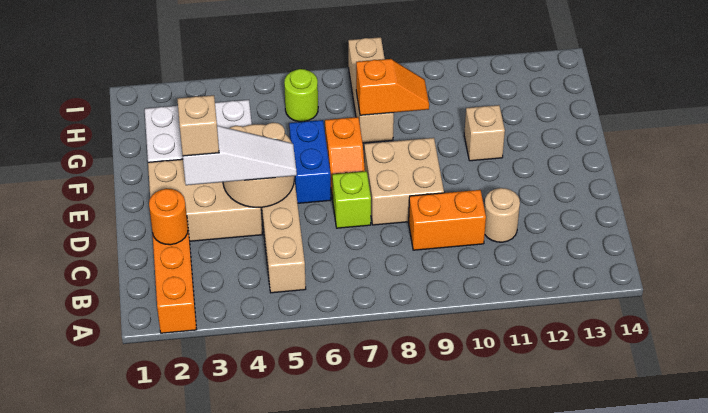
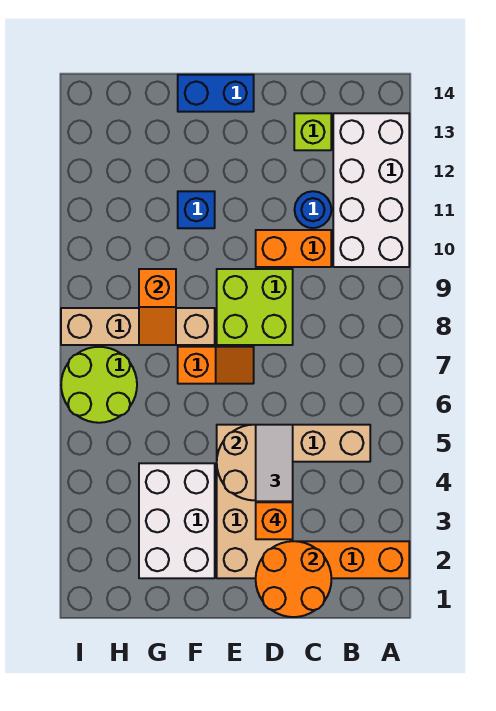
none -> white 2x4 brick [333,113,409,267]
orange 1x1 round brick [149,189,188,245] -> orange 2x2 round brick [256,541,331,617]
orange 1x2 brick [409,190,486,250] -> orange 1x2 brick turned to [256,230,331,267]
tan 1x1 round brick [484,188,520,242] -> blue 1x1 round brick [295,191,331,228]
tan 1x1 brick [177,95,219,156] -> orange 1x1 brick [256,502,293,539]
lime 1x1 brick [332,171,371,228] -> lime 1x1 brick moved to [294,113,331,150]
tan 2x2 brick [364,138,444,225] -> lime 2x2 brick [217,269,293,345]
blue 1x2 brick [289,120,331,203] -> blue 1x2 brick moved to [178,75,254,112]
tan 1x1 brick [464,105,505,161] -> blue 1x1 brick [178,191,215,228]
tan 1x3 brick [348,37,394,143] -> tan 1x4 brick [61,308,215,345]
orange 1x2 slope [356,59,429,115] -> orange 1x2 slope turned to [139,269,176,345]
lime 1x1 round brick [284,69,318,122] -> lime 2x2 round brick [61,347,137,423]

